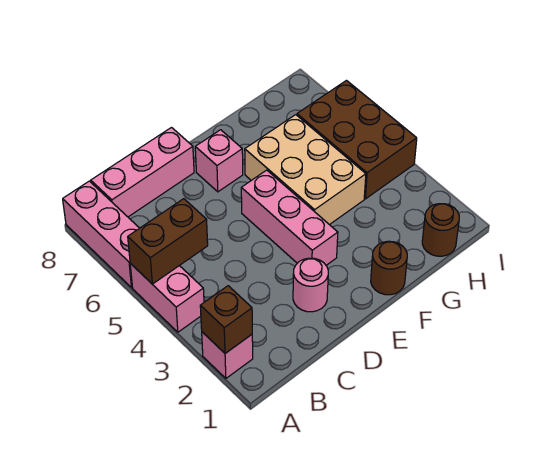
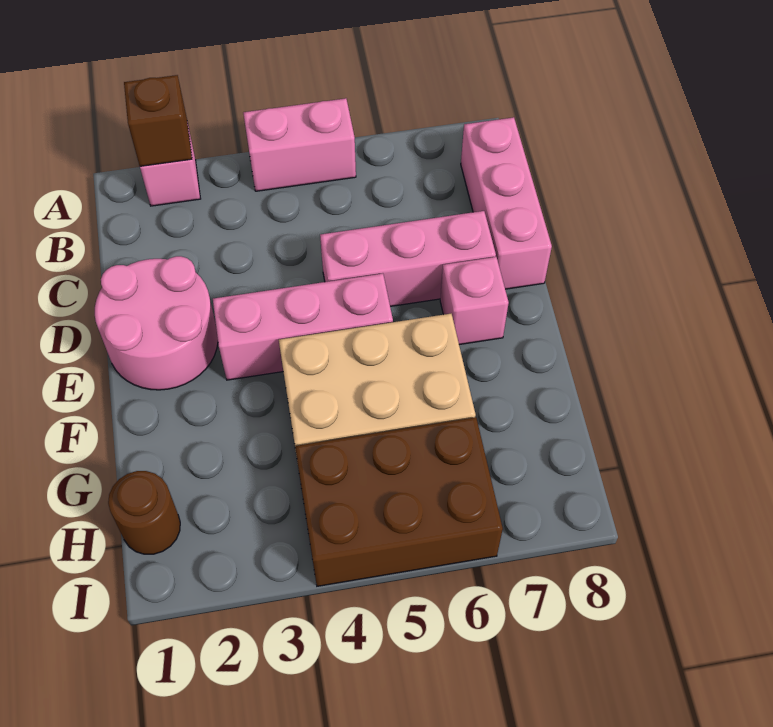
brown 1x2 brick [128,199,208,284] -> none
pink 1x3 brick [63,181,139,287] -> pink 1x3 brick moved to [320,211,496,306]
pink 1x1 round brick [293,258,328,312] -> pink 2x2 round brick [95,256,218,390]
brown 1x1 round brick [371,241,407,295] -> none

